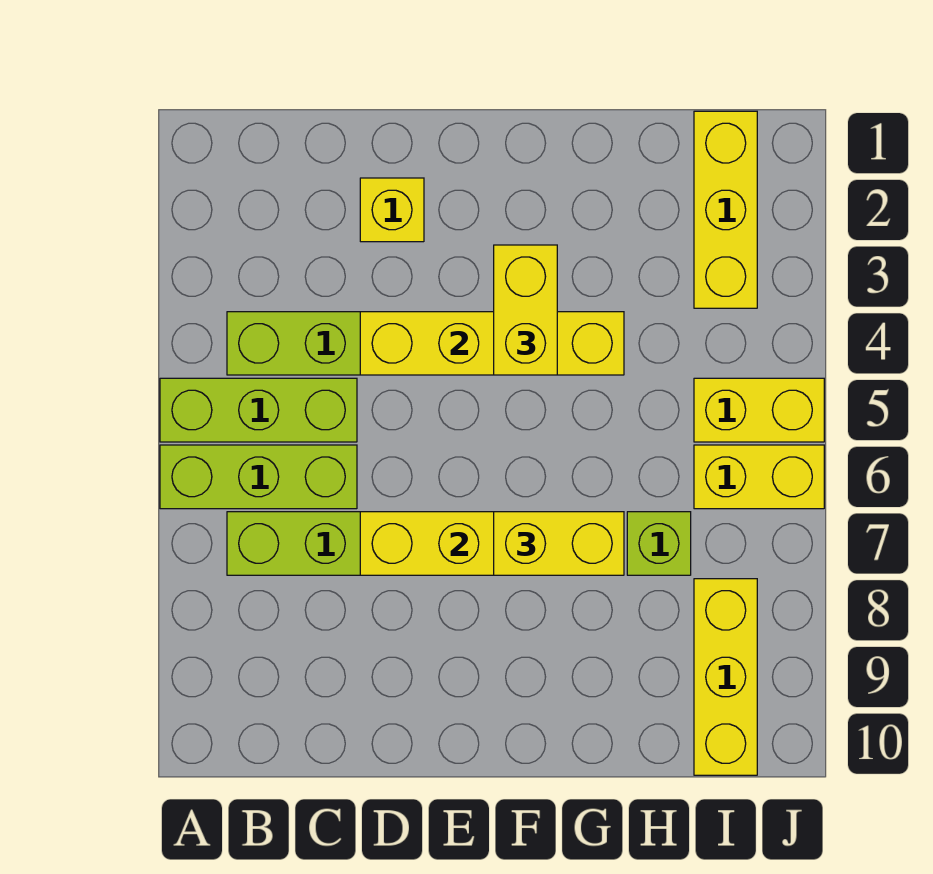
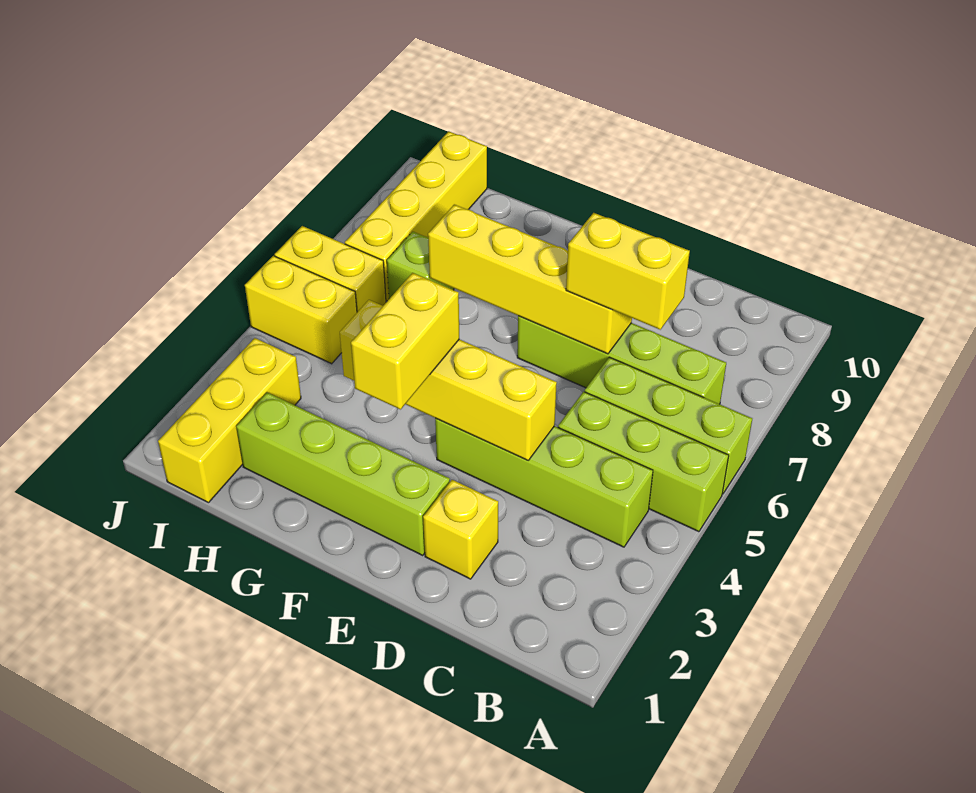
none -> lime 1x4 brick [236,392,450,555]
yellow 1x2 brick [494,512,624,575] -> yellow 1x2 brick moved to [566,213,690,330]
yellow 1x3 brick [694,579,757,775] -> yellow 1x4 brick [345,131,487,301]

